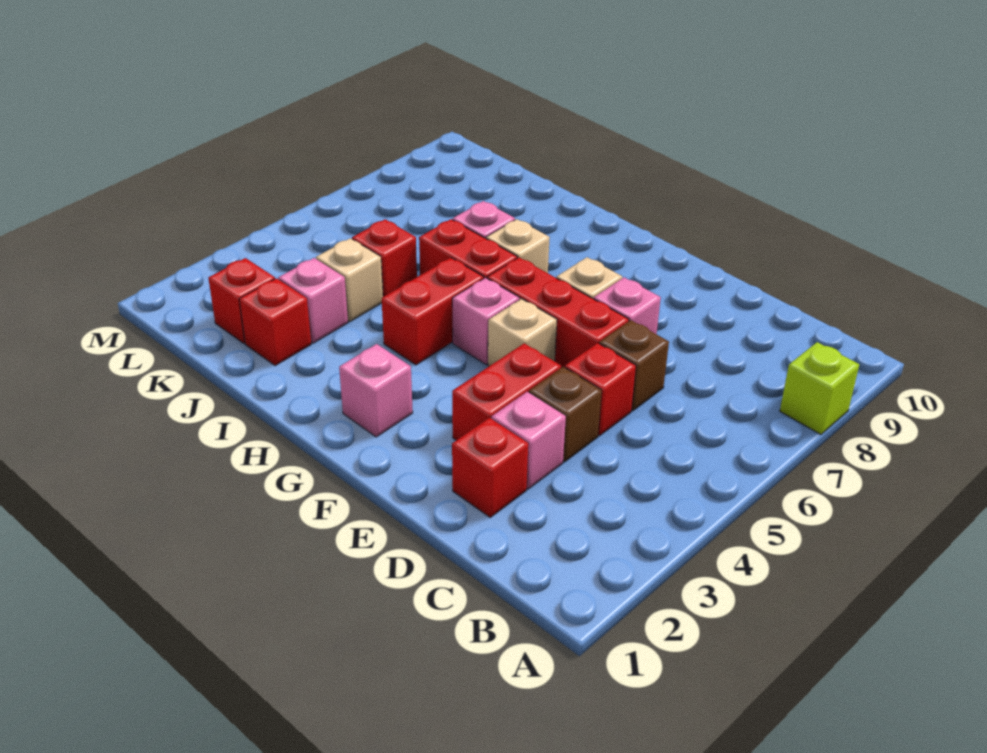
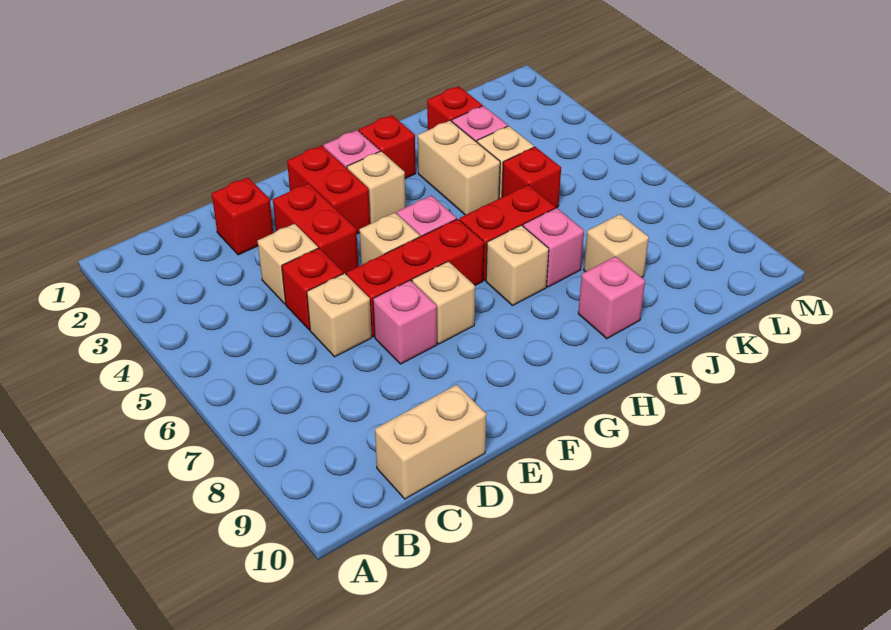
lime 1x1 brick [780,342,859,434] -> none
none -> tan 1x2 brick [375,385,486,499]
pink 1x1 brick [491,392,566,489] -> pink 1x1 brick moved to [578,256,645,339]
brown 1x1 brick [529,367,602,462] -> tan 1x1 brick [258,224,318,304]
brown 1x1 brick [599,320,669,411] -> tan 1x1 brick [307,273,372,357]
none -> tan 1x1 brick [347,151,405,224]
red 1x2 brick [382,258,484,365] -> red 1x2 brick moved to [287,146,370,234]
none -> tan 1x2 brick [418,121,500,215]
none -> tan 1x1 brick [584,214,649,277]
red 1x1 brick [208,258,275,343] -> red 1x1 brick moved to [359,115,416,179]

